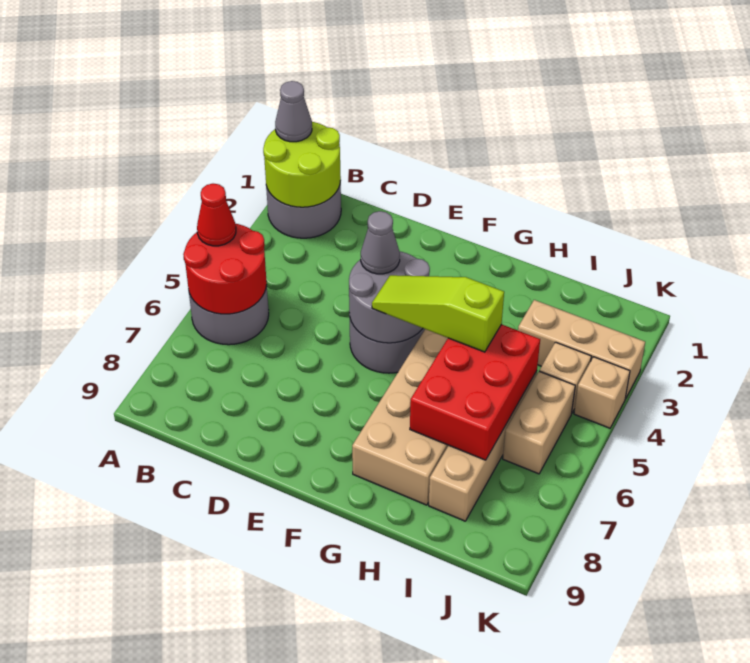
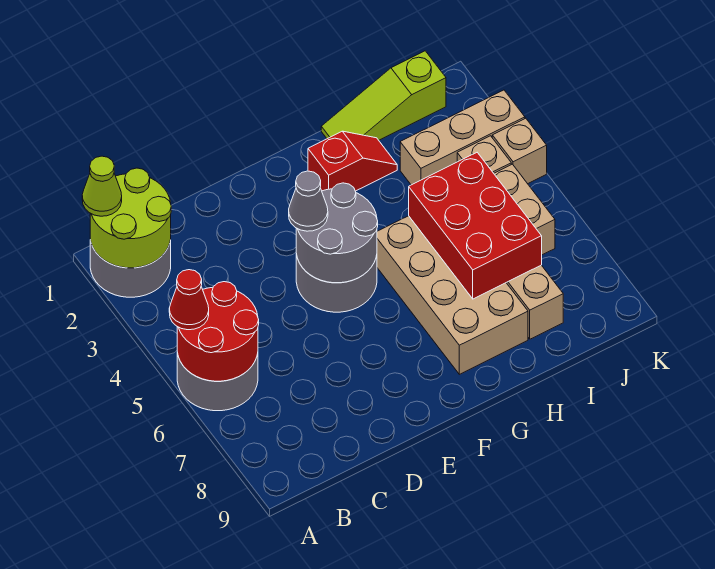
grey 1x1 cone [275,81,312,142] -> lime 1x1 cone [82,156,122,216]
lime 1x3 slope [372,275,504,352] -> lime 1x3 slope moved to [321,51,446,140]
none -> red 1x2 slope [308,131,397,191]

